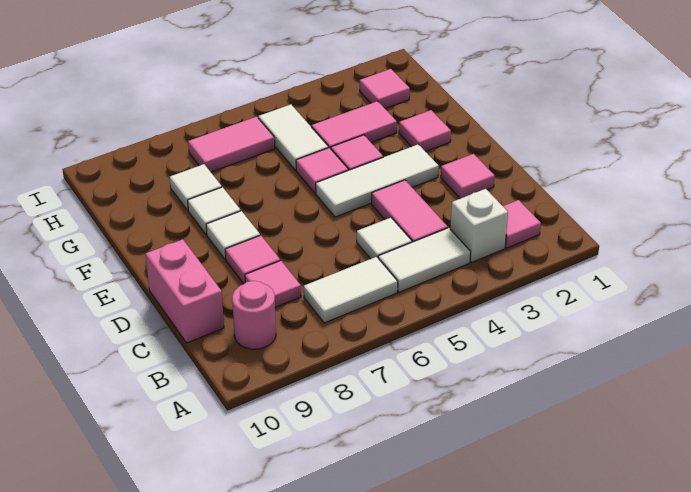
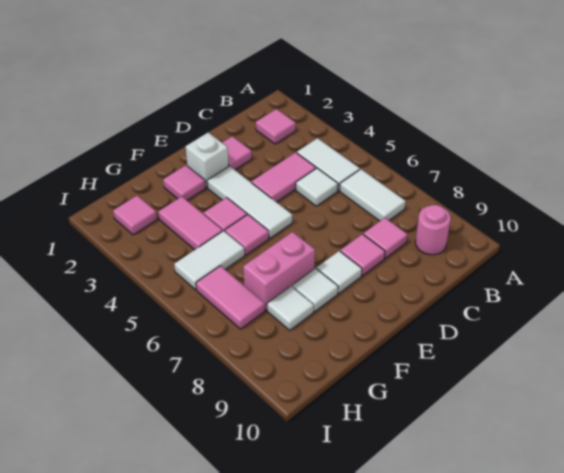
white 1x1 brick [450,189,508,263] -> white 1x1 brick moved to [186,132,229,188]
pink 1x2 brick [146,239,224,343] -> pink 1x2 brick moved to [243,232,315,310]

